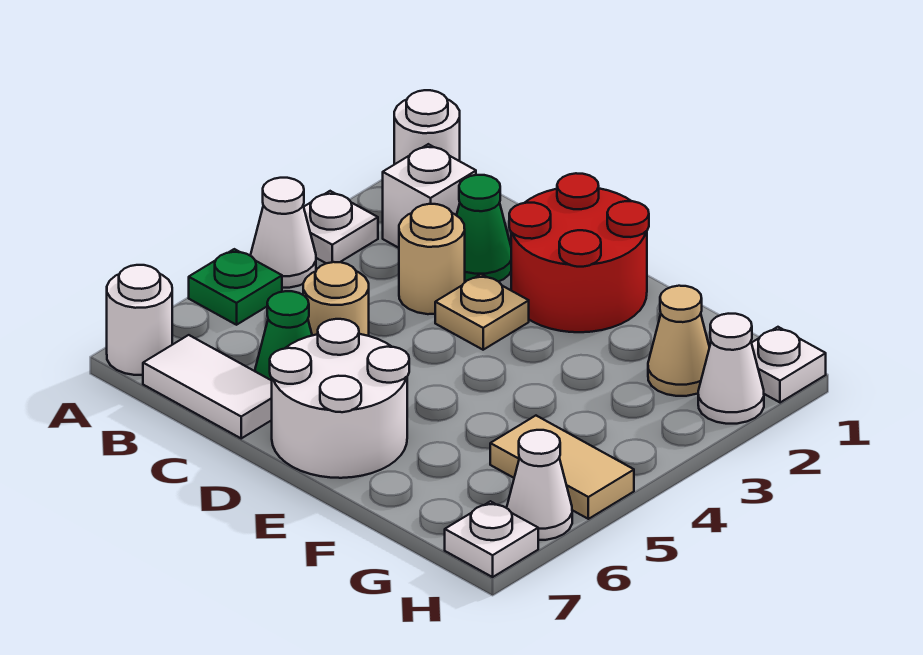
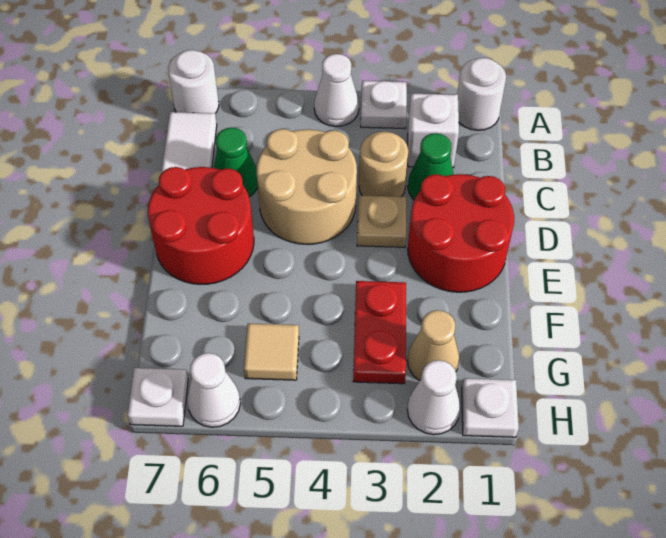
green 1x1 plate [189,249,282,325] -> none
tan 1x1 round brick [303,262,369,336] -> tan 2x2 round brick [257,129,357,244]
white 2x2 round brick [270,319,409,478] -> red 2x2 round brick [148,167,254,284]
none -> red 1x2 plate [353,281,406,384]
tan 1x2 tile [490,416,634,519] -> tan 1x1 tile [244,323,299,380]

